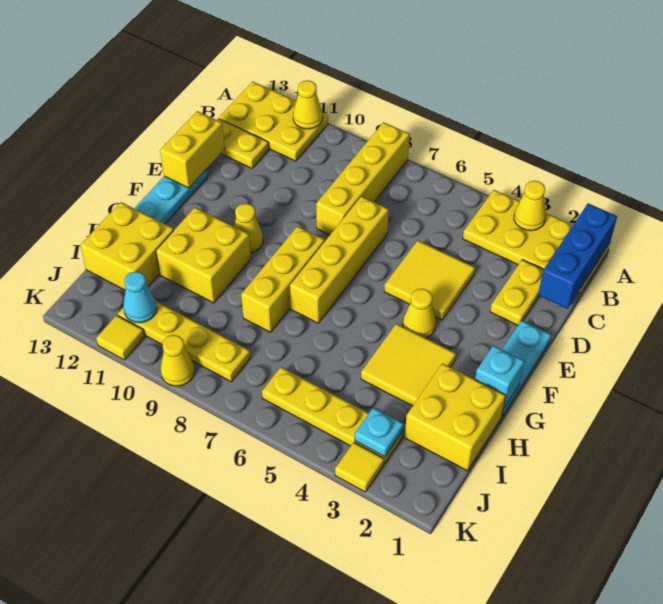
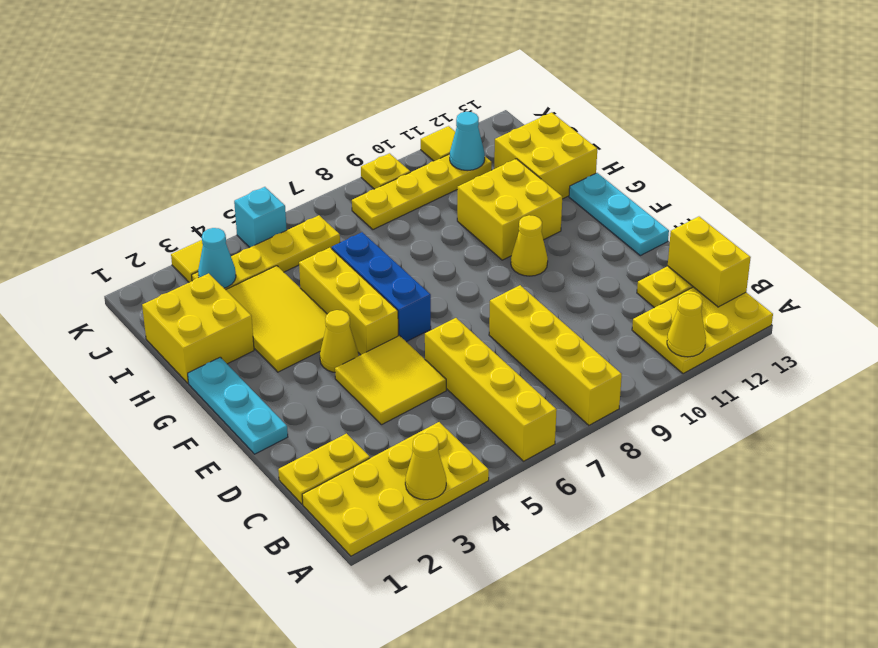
blue 1x3 brick [538,203,617,309] -> blue 1x3 brick moved to [332,232,431,342]
yellow 1x2 plate [490,260,544,325] -> yellow 1x2 plate turned to [278,434,370,504]
yellow 1x4 brick [290,196,389,323] -> yellow 1x4 brick moved to [425,318,557,461]
yellow 1x2 brick [160,111,225,188] -> yellow 1x2 brick moved to [668,217,751,307]
yellow 1x3 brick [241,226,325,332] -> yellow 1x3 brick moved to [299,248,398,355]
cyan 1x1 brick [475,345,524,409] -> cyan 1x1 brick moved to [234,187,287,247]
yellow 2x2 tile [361,324,456,406] -> yellow 2x3 tile [226,266,327,372]
cyan 1x1 plate [355,408,403,457] -> cyan 1x1 cone [198,228,236,288]
yellow 1x1 cone [160,335,195,386] -> yellow 1x1 plate [361,153,410,189]

